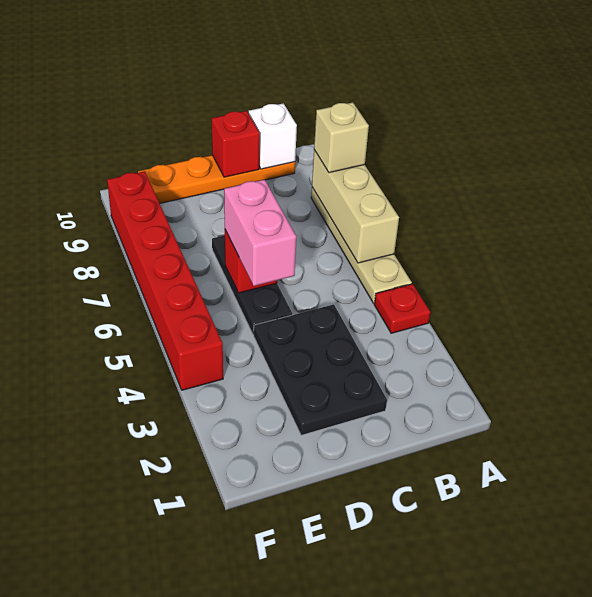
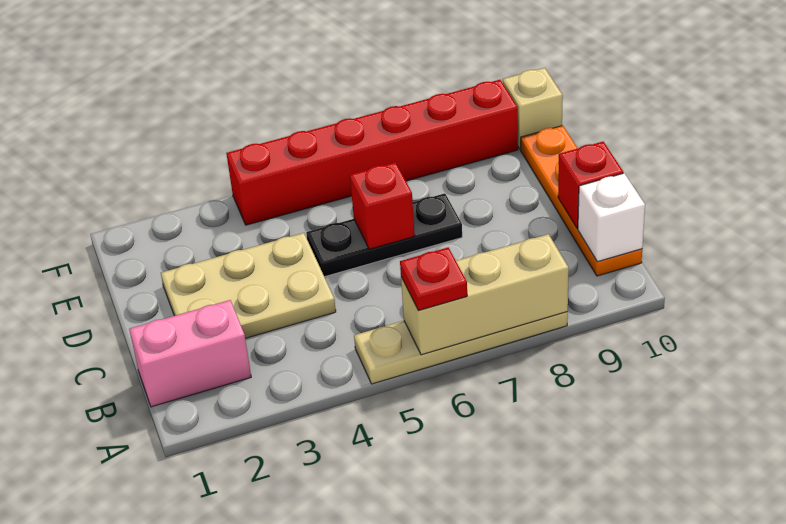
red 1x1 plate [374,284,430,333] -> red 1x1 plate moved to [400,248,467,311]
tan 1x1 brick [314,102,369,173] -> tan 1x1 brick moved to [503,68,563,149]
black 2x3 plate [254,304,387,435] -> tan 2x3 plate [161,233,336,338]
pink 1x2 brick [224,180,296,286] -> pink 1x2 brick moved to [129,300,251,407]

